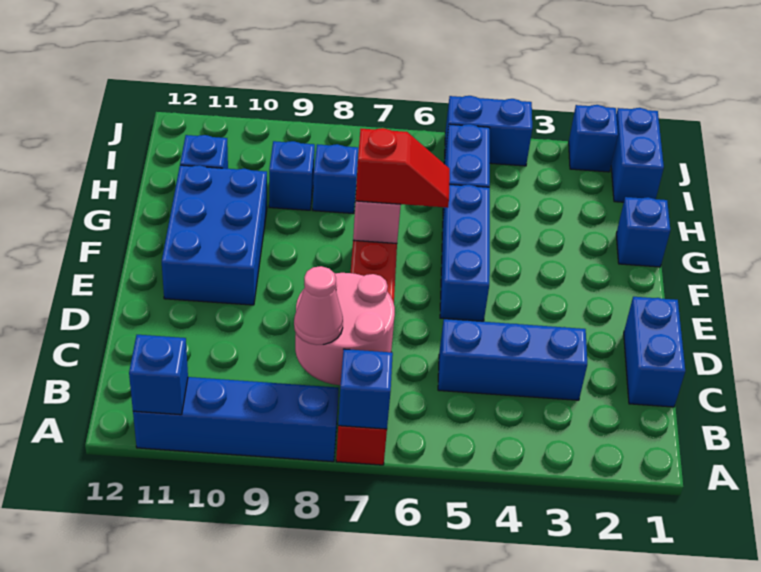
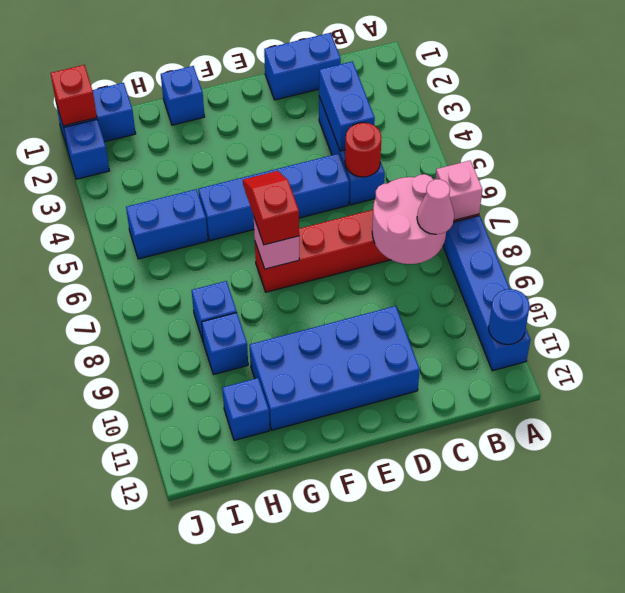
blue 1x1 brick [338,349,393,429] -> pink 1x1 brick [435,161,482,220]
blue 1x1 brick [129,335,188,415] -> blue 1x1 round brick [489,289,530,345]
none -> red 1x1 round brick [345,123,382,177]
blue 1x3 brick [440,184,490,321] -> blue 1x4 brick [198,154,349,241]
blue 2x3 brick [162,165,267,305] -> blue 2x4 brick [250,306,420,430]
none -> red 1x1 brick [51,65,97,126]
blue 1x2 brick [445,96,532,166] -> blue 1x2 brick moved to [319,61,375,151]

